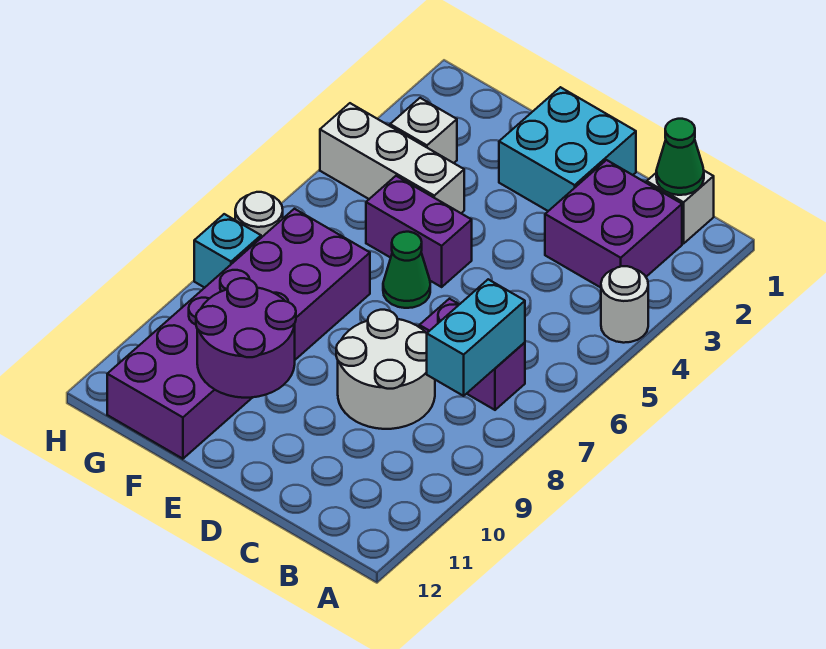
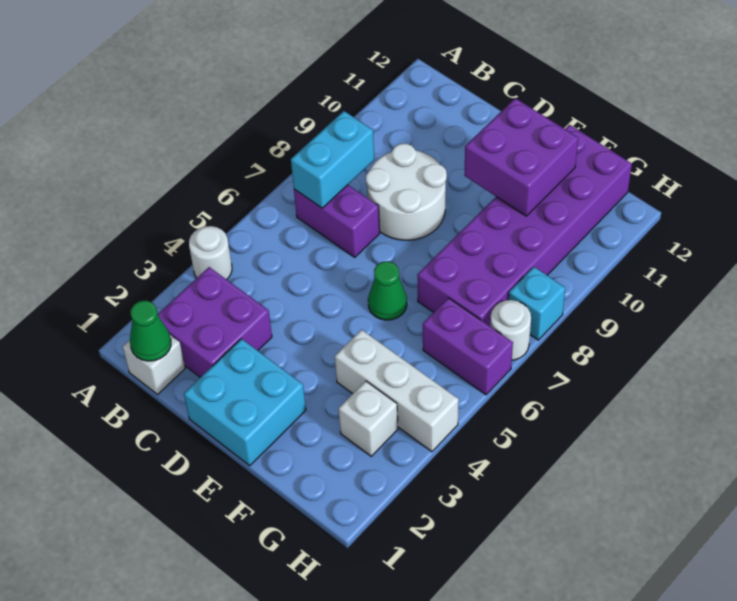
purple 1x2 brick [366,176,472,287] -> purple 1x2 brick moved to [423,298,513,395]
purple 2x2 round brick [196,278,296,398] -> purple 2x2 brick [464,98,578,216]

